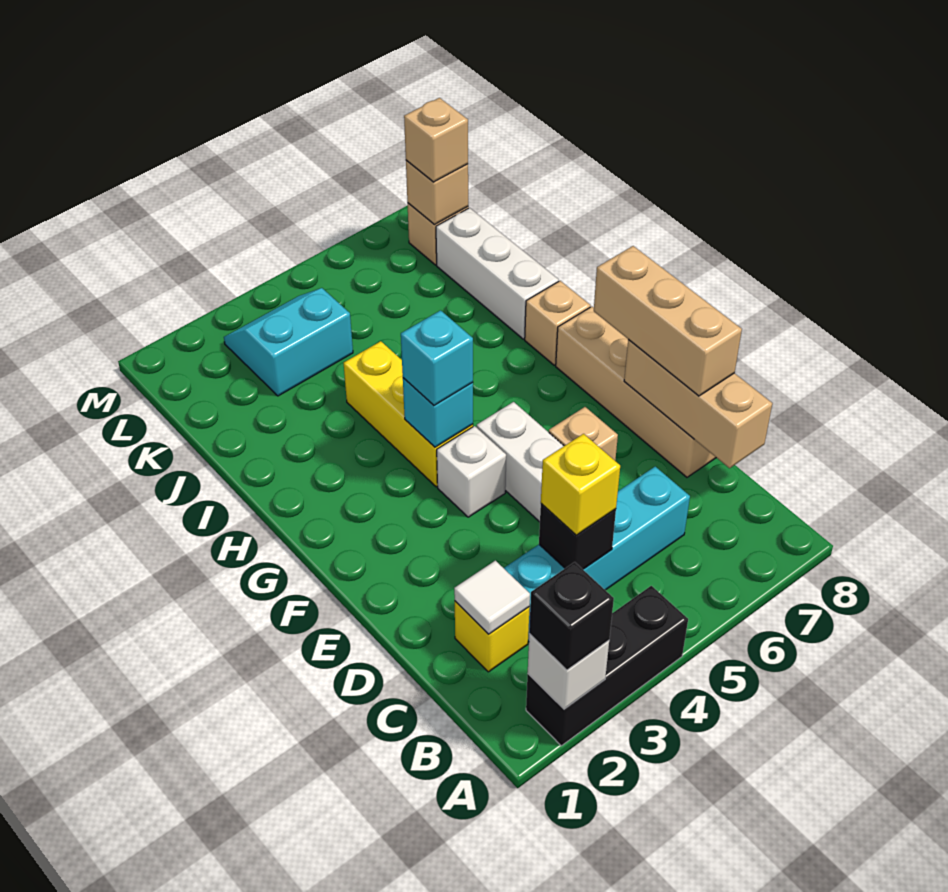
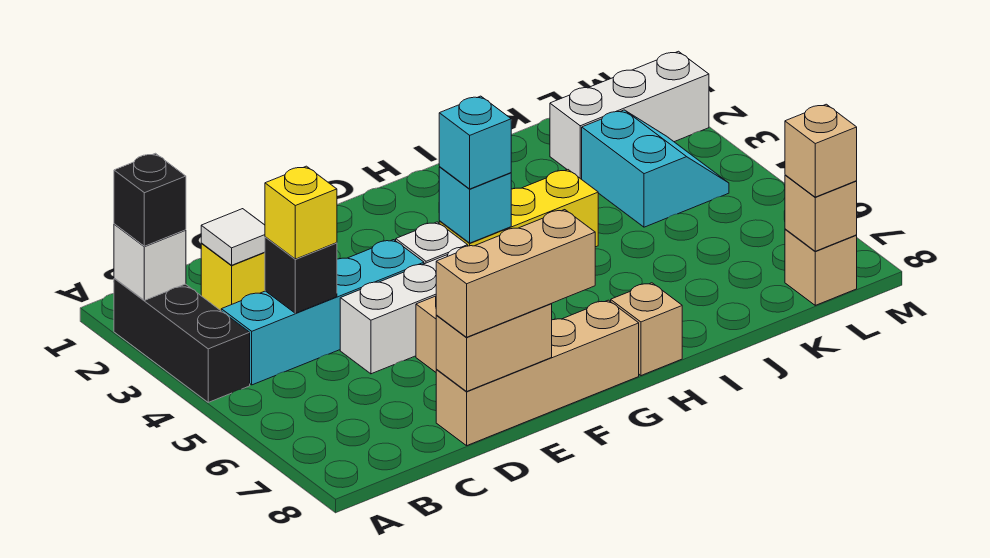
cyan 1x4 brick [504,467,690,642] -> cyan 1x4 brick turned to [221,240,424,385]
tan 1x3 brick [624,340,772,468] -> tan 1x2 brick [436,304,552,391]
white 1x3 brick [436,208,559,339] -> white 1x3 brick moved to [550,51,709,179]

